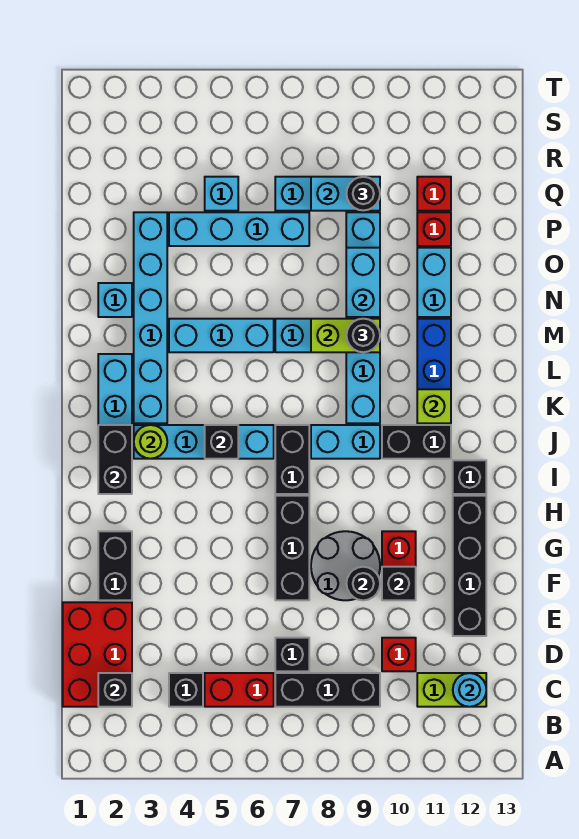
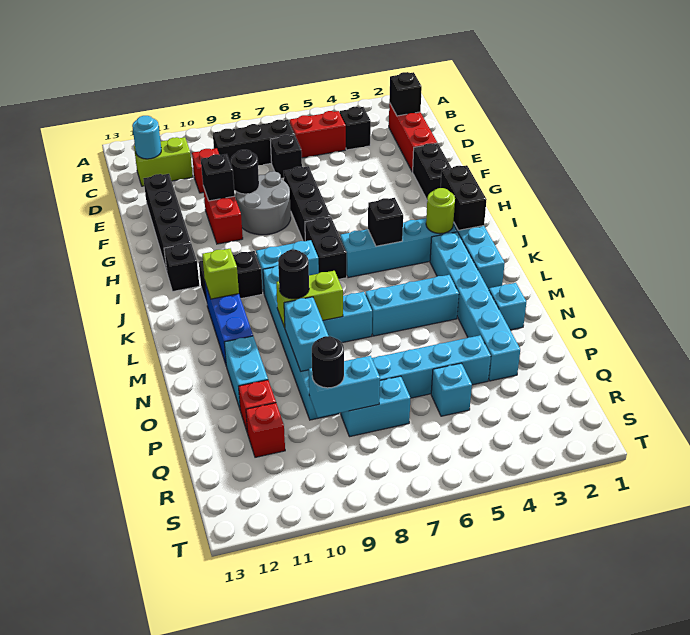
red 2x3 brick [63,602,132,707] -> red 1x3 brick [389,103,437,172]

